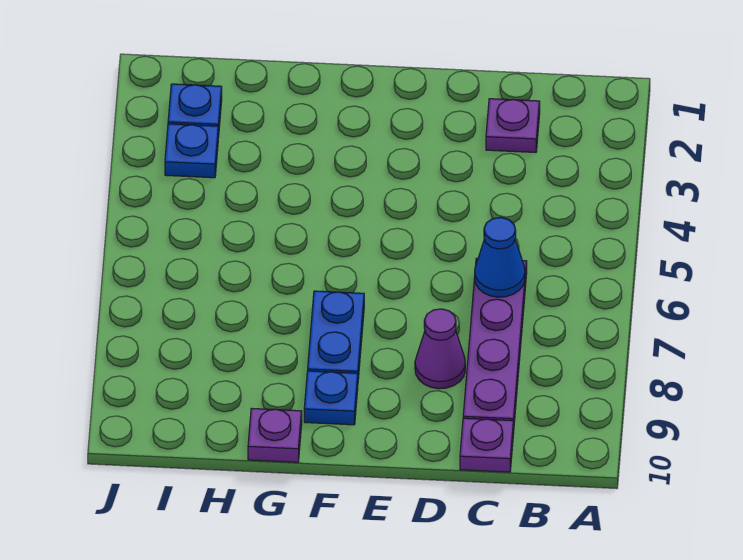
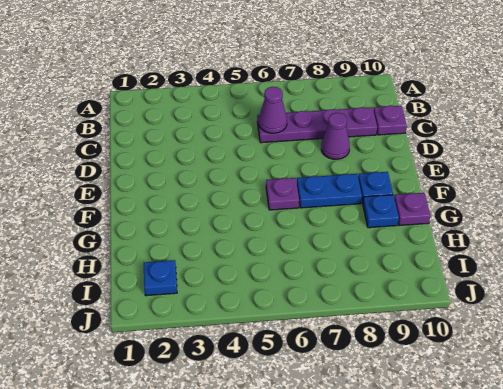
purple 1x1 plate [486,99,540,152] -> purple 1x1 plate moved to [266,178,299,210]
blue 1x1 cone [475,217,525,297] -> purple 1x1 cone [259,87,287,133]
blue 1x1 plate [165,124,218,178] -> blue 1x1 plate moved to [363,195,399,228]

